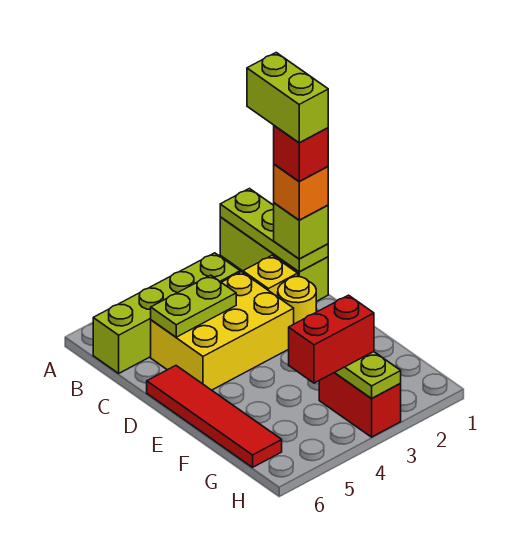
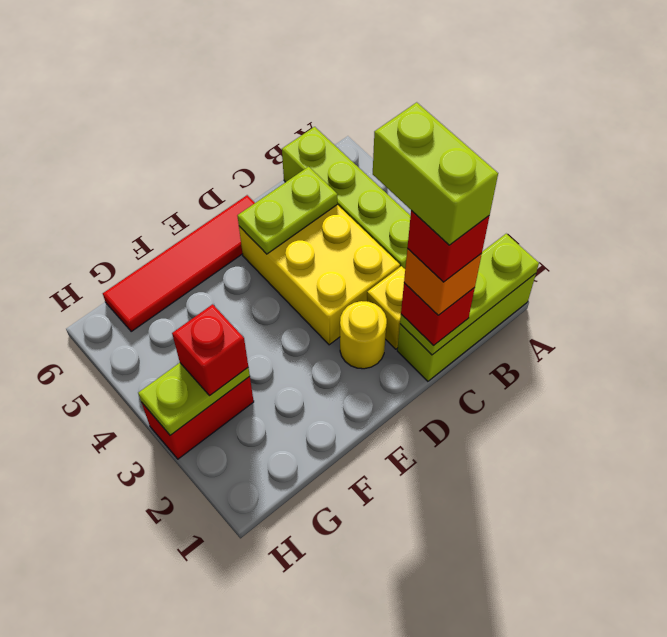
lime 1x2 brick [247,53,328,143] -> lime 1x2 brick turned to [373,102,498,245]
lime 1x1 brick [274,203,328,259] -> red 1x1 brick [401,283,475,346]
lime 1x2 plate [151,275,236,337] -> lime 1x2 plate turned to [238,167,338,254]
red 1x2 brick [289,295,374,383] -> red 1x1 brick [172,304,248,396]

